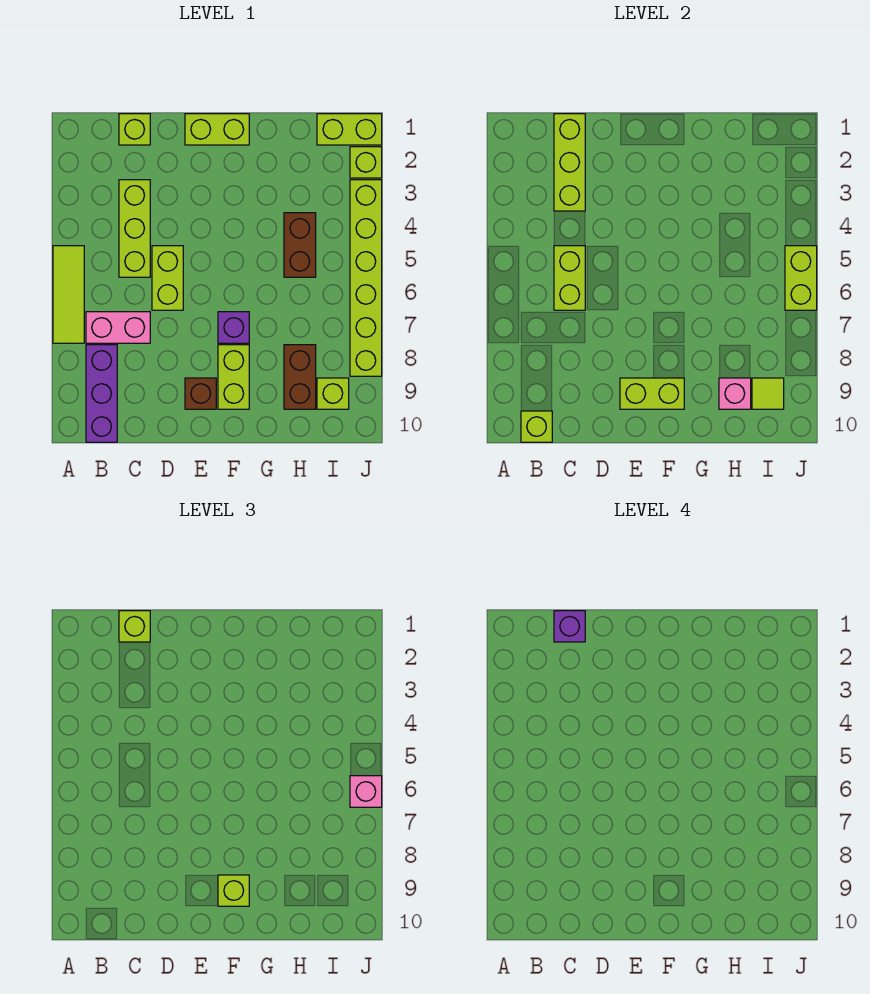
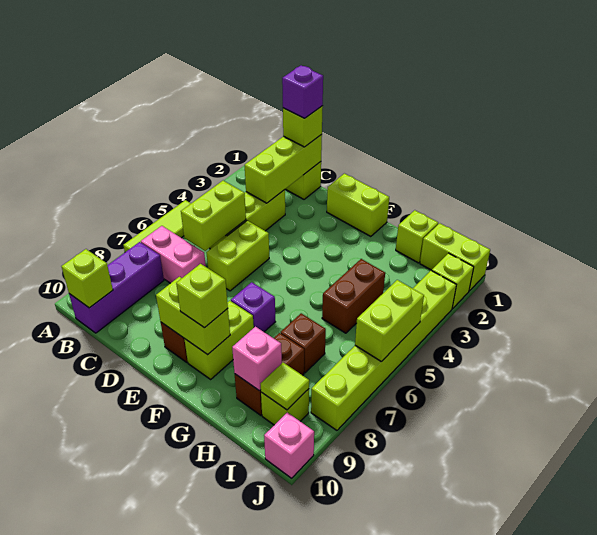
none -> lime 1x1 brick [396,210,438,263]
none -> brown 1x1 brick [281,313,326,373]
pink 1x1 brick [350,776,382,807] -> pink 1x1 brick moved to [264,413,314,478]

